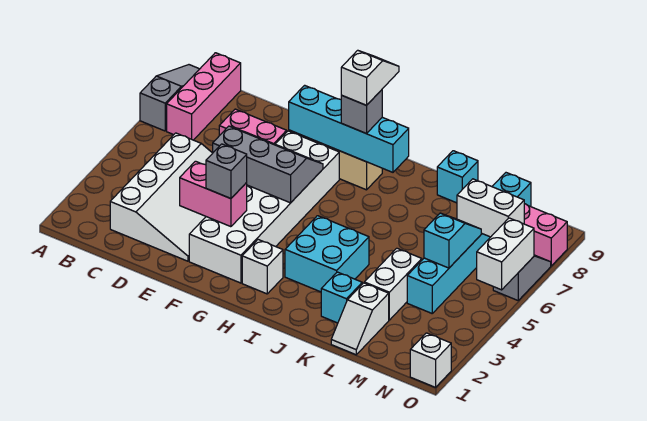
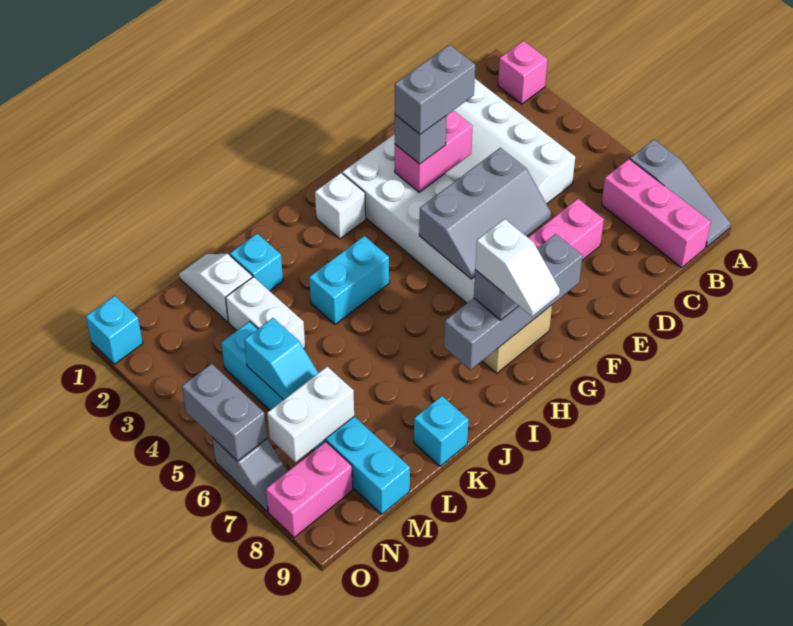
none -> pink 1x1 brick [498,41,548,104]
none -> grey 1x2 brick [395,45,475,134]
cyan 1x4 brick [289,85,409,172] -> grey 1x4 brick [444,234,582,370]
cyan 2x2 brick [285,216,369,292] -> cyan 1x2 brick [309,236,389,324]
white 1x1 brick [410,333,451,387] -> cyan 1x1 brick [86,296,143,364]
white 1x2 brick [477,218,534,290] -> grey 1x2 brick [182,364,267,461]

